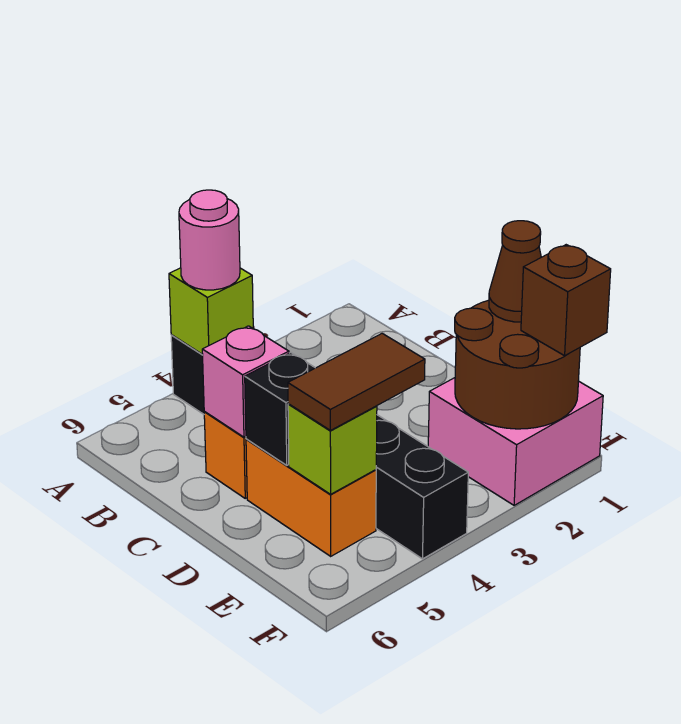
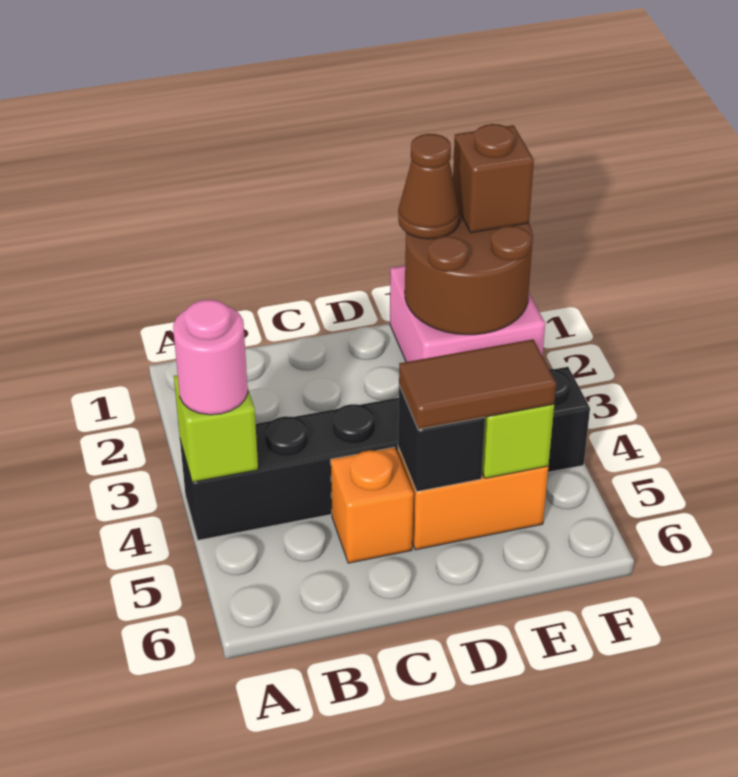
pink 1x1 brick [202,326,289,437] -> none
brown 1x2 tile [288,333,425,430] -> brown 1x2 tile turned to [399,339,556,429]

